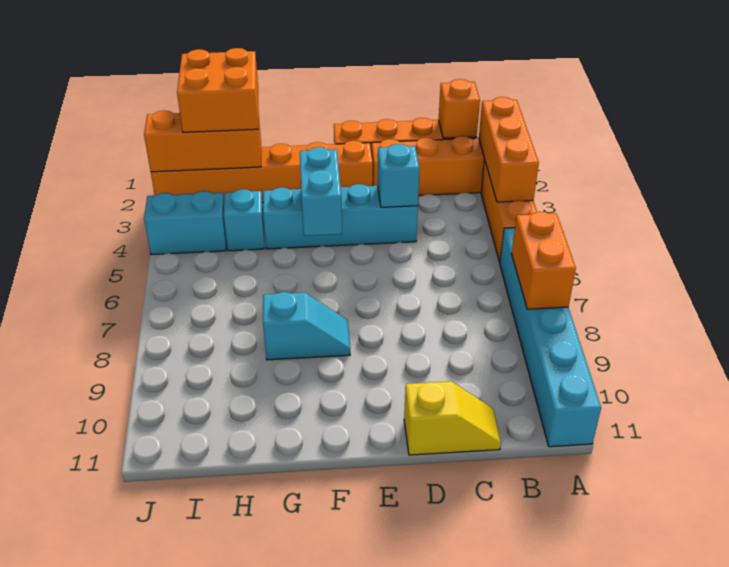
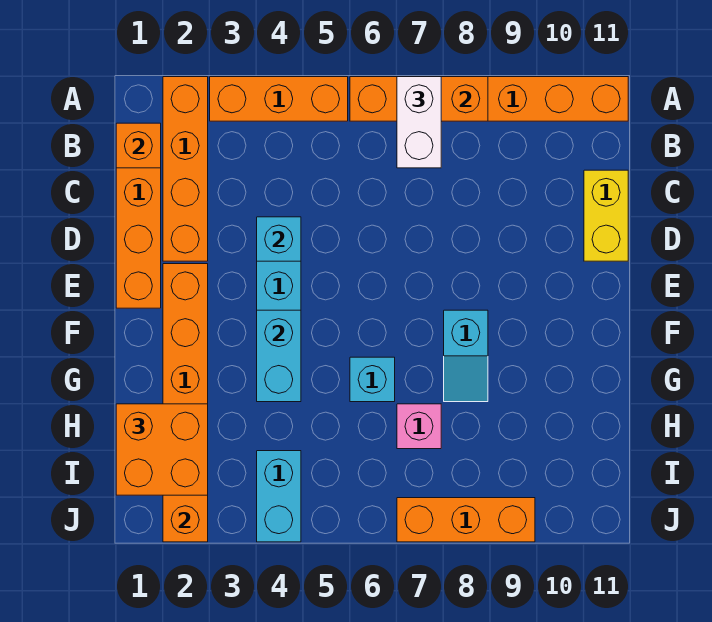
orange 1x3 brick [479,97,539,202] -> orange 1x3 brick moved to [397,498,535,542]
cyan 1x6 brick [500,228,601,447] -> orange 1x6 brick [350,77,628,121]
none -> white 1x2 brick [397,77,441,168]
yellow 1x2 slope [404,381,501,455] -> yellow 1x2 brick [584,170,628,261]
cyan 1x2 brick [300,147,342,236] -> cyan 1x2 brick turned to [257,310,301,402]
cyan 1x2 slope [263,292,350,360] -> cyan 1x2 slope turned to [444,310,488,402]
cyan 1x1 brick [224,189,264,251] -> cyan 1x1 brick moved to [350,357,395,402]
none -> pink 1x1 brick [397,404,441,449]

